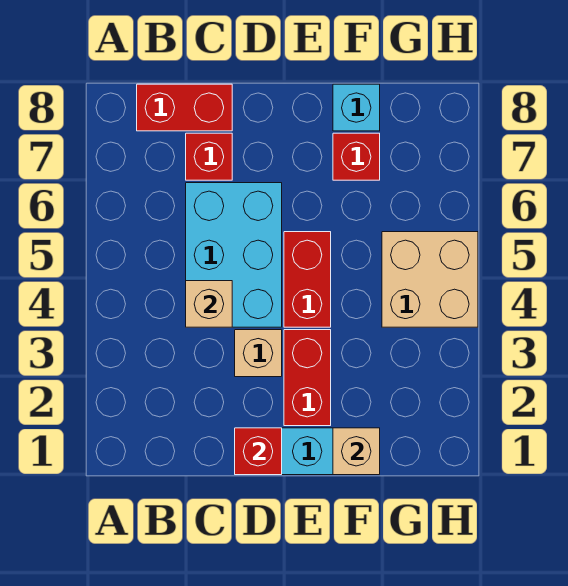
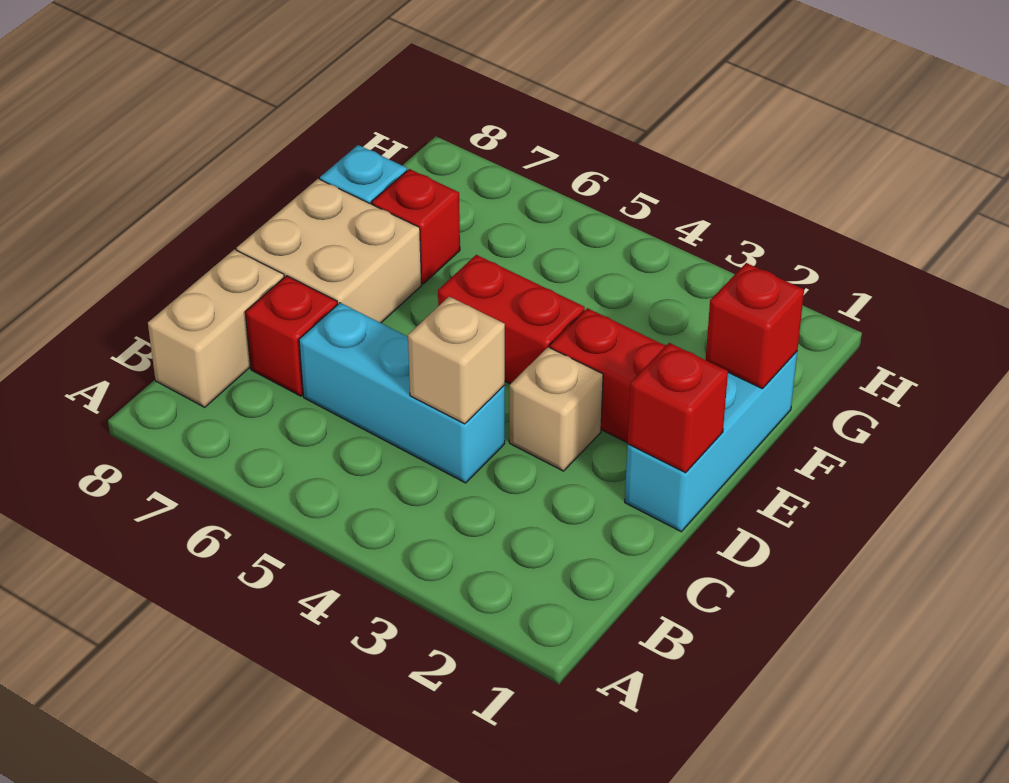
red 1x2 brick [137,84,232,131] -> tan 1x2 brick [148,249,284,407]
cyan 2x3 brick [186,183,282,327] -> cyan 1x3 brick [299,303,505,483]
tan 1x1 brick [333,428,380,475] -> red 1x1 brick [706,263,804,389]
tan 2x2 brick [382,232,478,327] -> tan 2x2 brick moved to [236,179,422,323]

